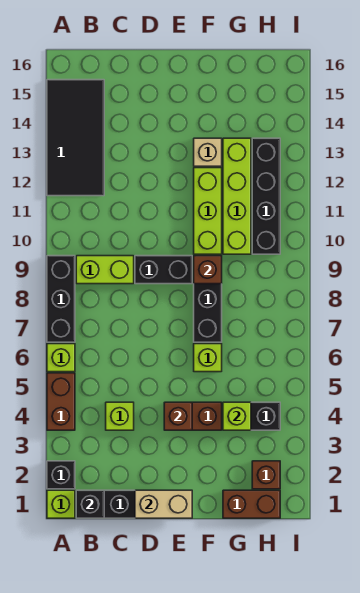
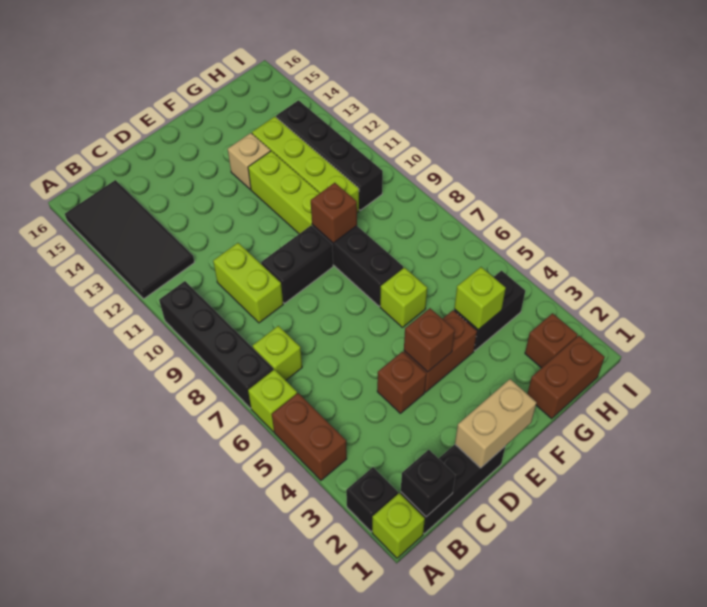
black 1x3 brick [47,256,75,342] -> black 1x4 brick [159,281,273,408]
lime 1x2 brick [76,256,134,284] -> lime 1x2 brick turned to [213,243,283,323]
lime 1x1 brick [106,402,134,430] -> lime 1x1 brick moved to [253,326,302,380]
none -> brown 1x1 brick [377,352,426,413]

